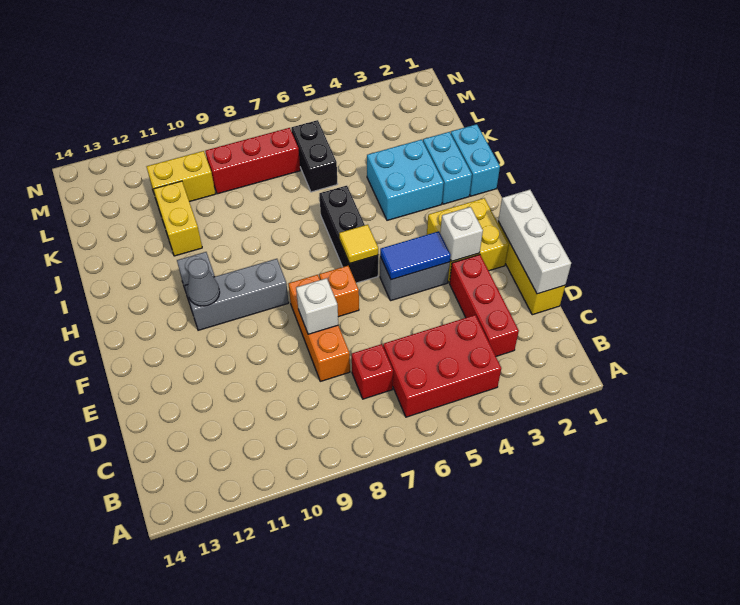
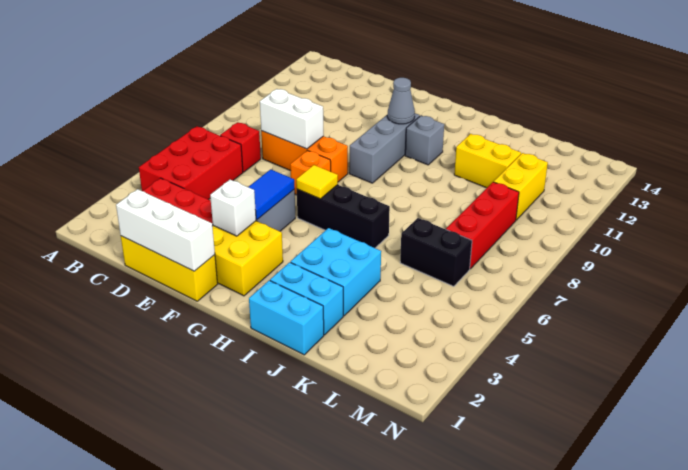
white 1x1 brick [296,278,338,334] -> white 1x2 brick [260,89,324,149]

